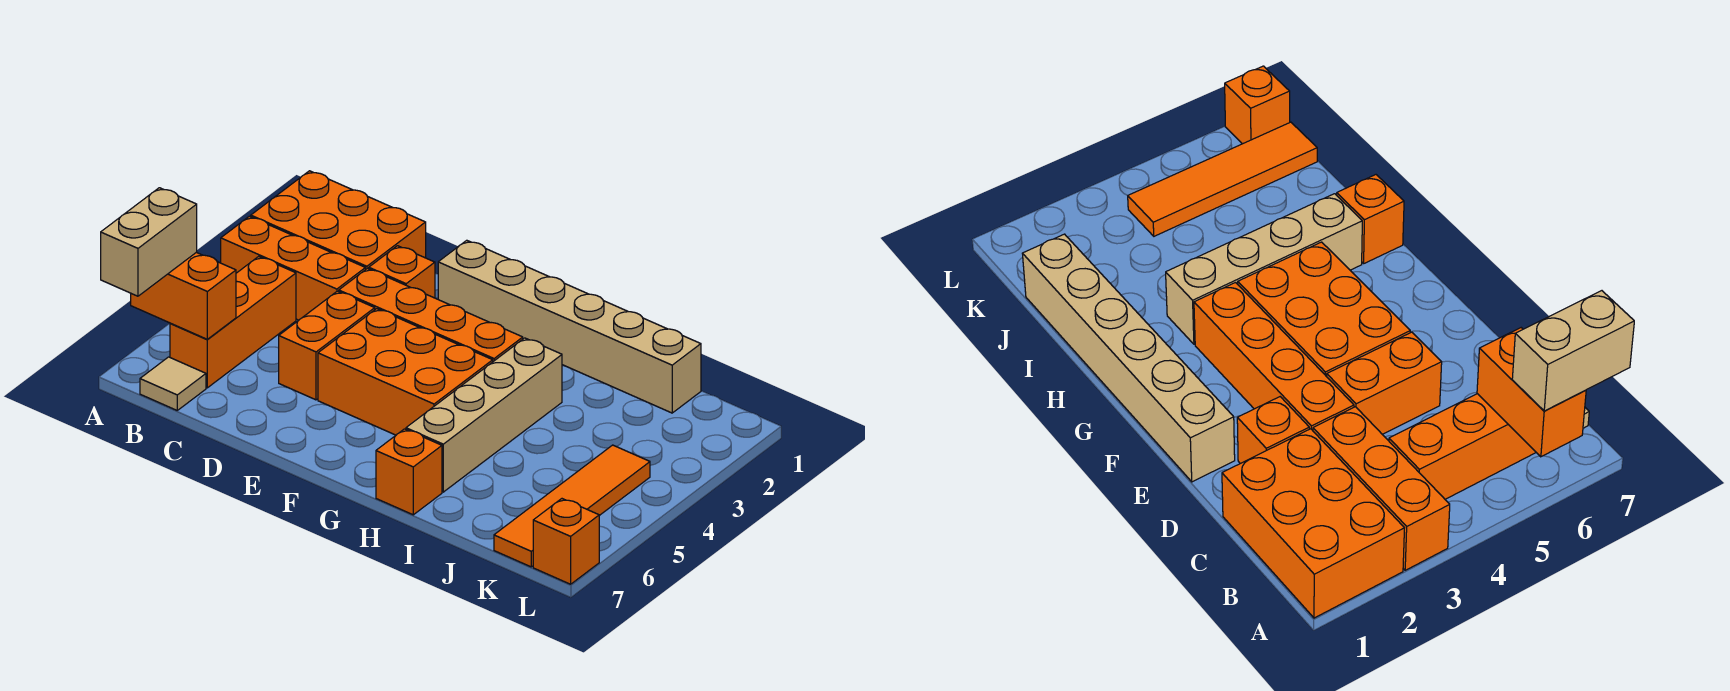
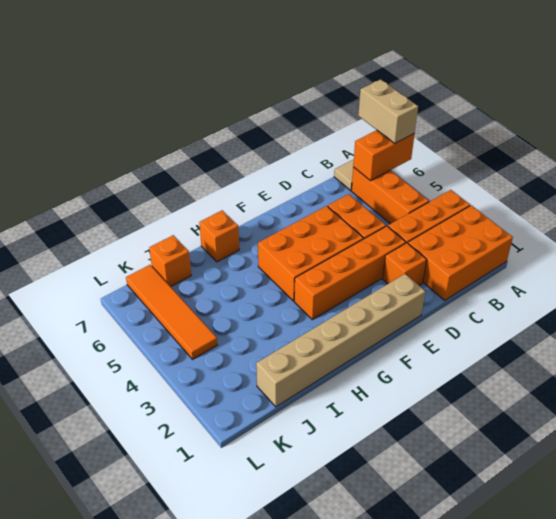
tan 1x4 brick [406,338,562,492] -> none
orange 1x1 brick [533,499,599,584] -> orange 1x1 brick moved to [149,235,191,287]

